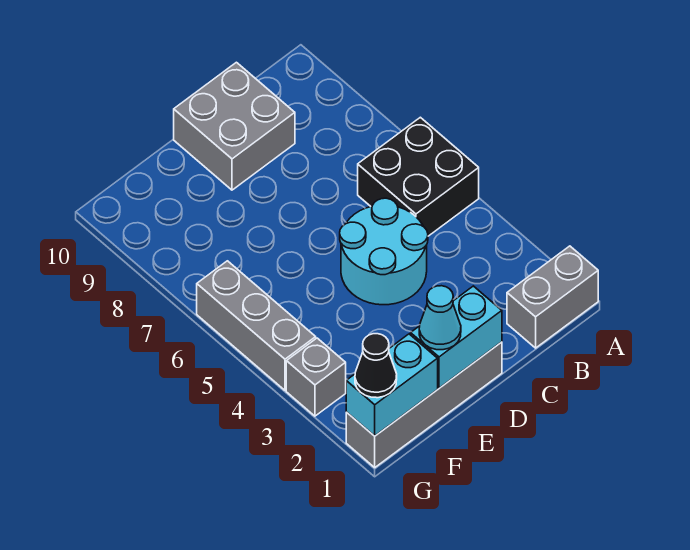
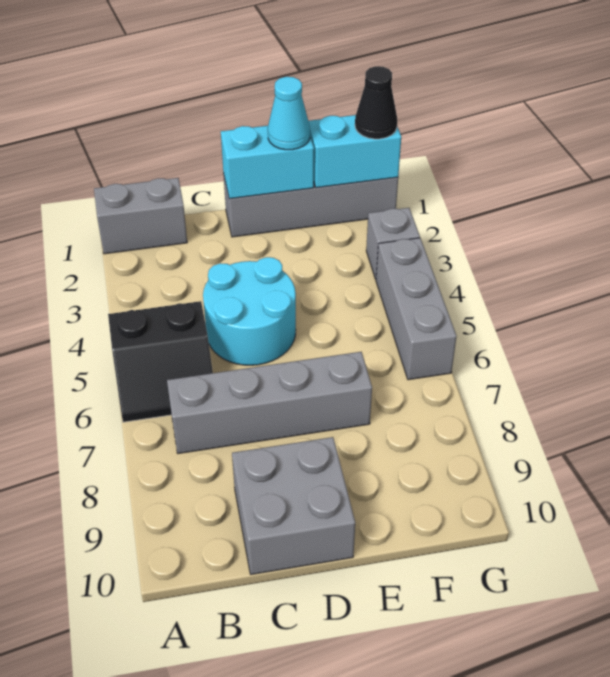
black 2x2 brick [358,117,479,236] -> black 2x2 slope [108,301,213,422]
none -> grey 1x4 brick [167,352,372,454]

